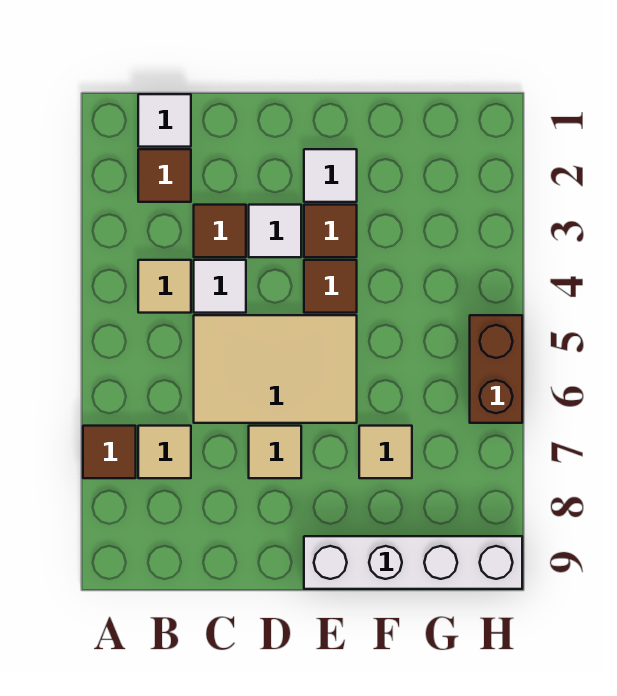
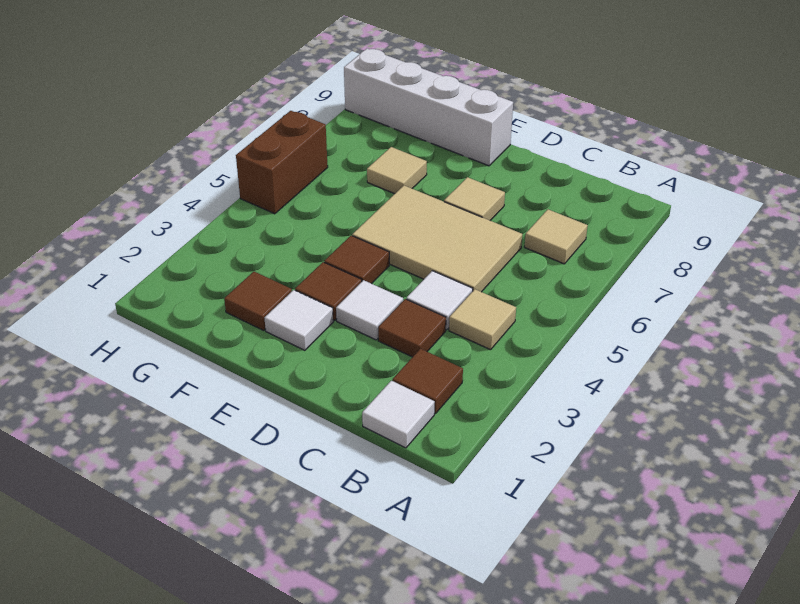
brown 1x1 tile [83,426,136,478] -> brown 1x1 tile moved to [224,272,292,330]

